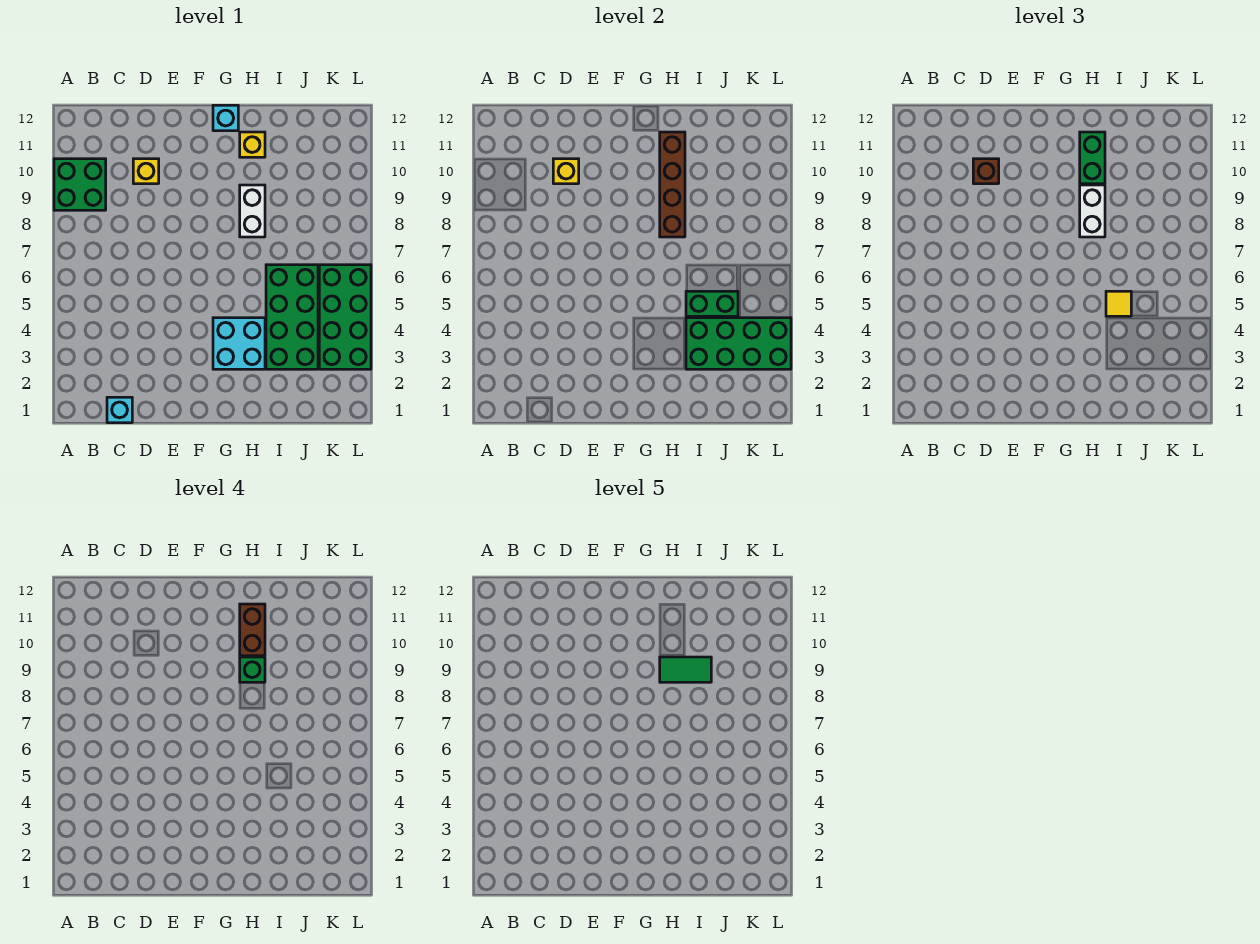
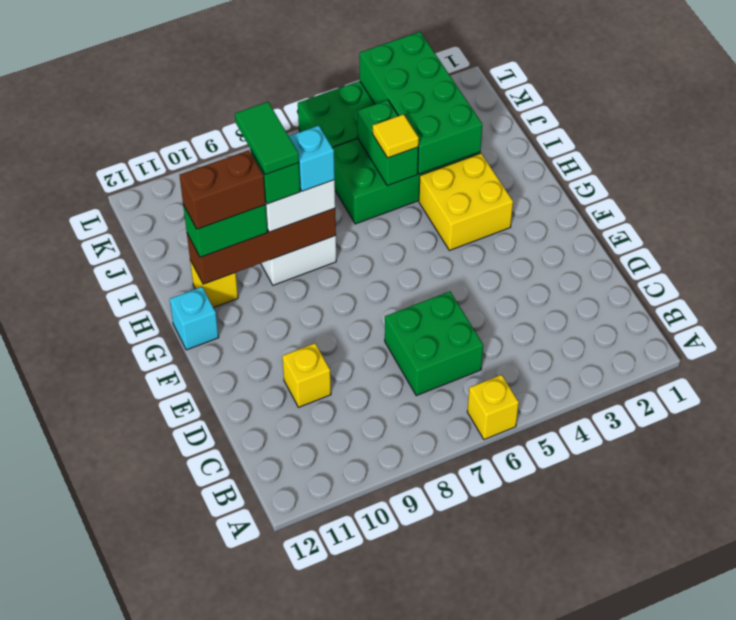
green 2x2 brick [54,159,106,210] -> green 2x2 brick moved to [385,291,483,396]
cyan 1x1 brick [107,397,132,423] -> cyan 1x1 brick moved to [289,126,335,191]
yellow 1x1 brick [553,159,579,184] -> yellow 1x1 brick moved to [467,375,519,440]
brown 1x1 brick [973,159,999,184] -> none
cyan 2x2 brick [213,318,265,369] -> yellow 2x2 brick [419,153,513,250]

